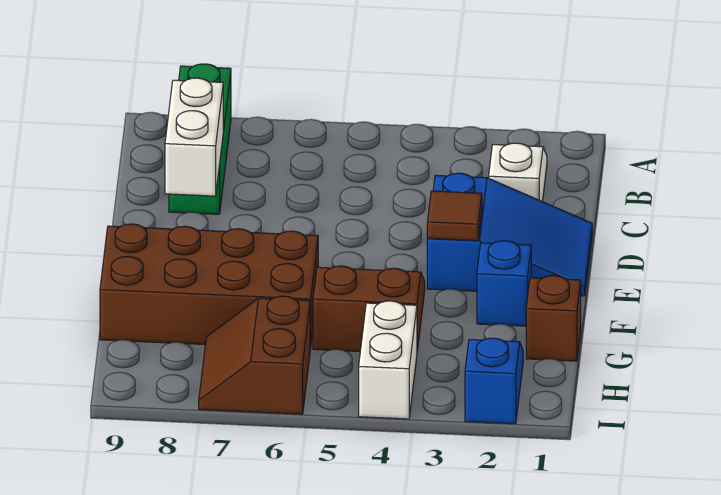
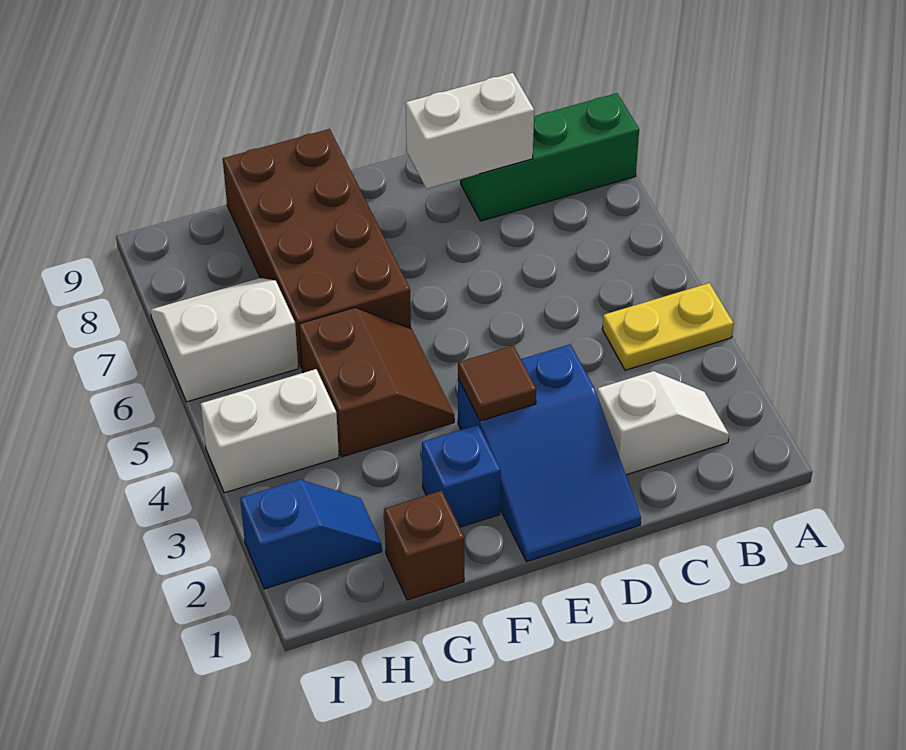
none -> yellow 1x2 plate [602,283,734,370]
brown 2x2 slope [199,296,310,414] -> white 2x2 slope [150,278,298,402]

